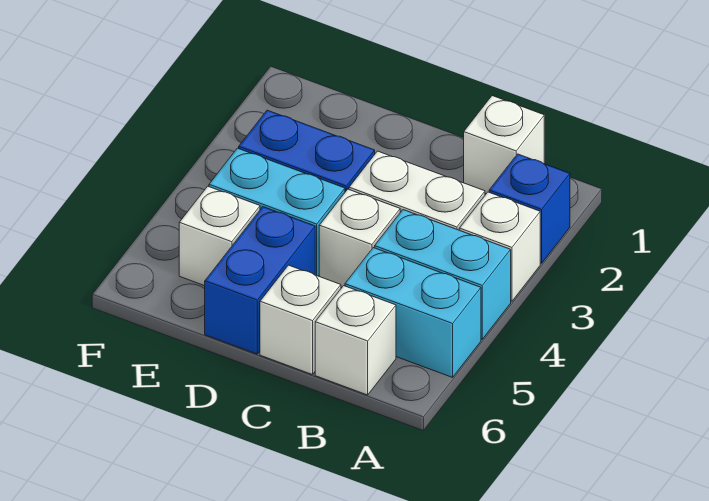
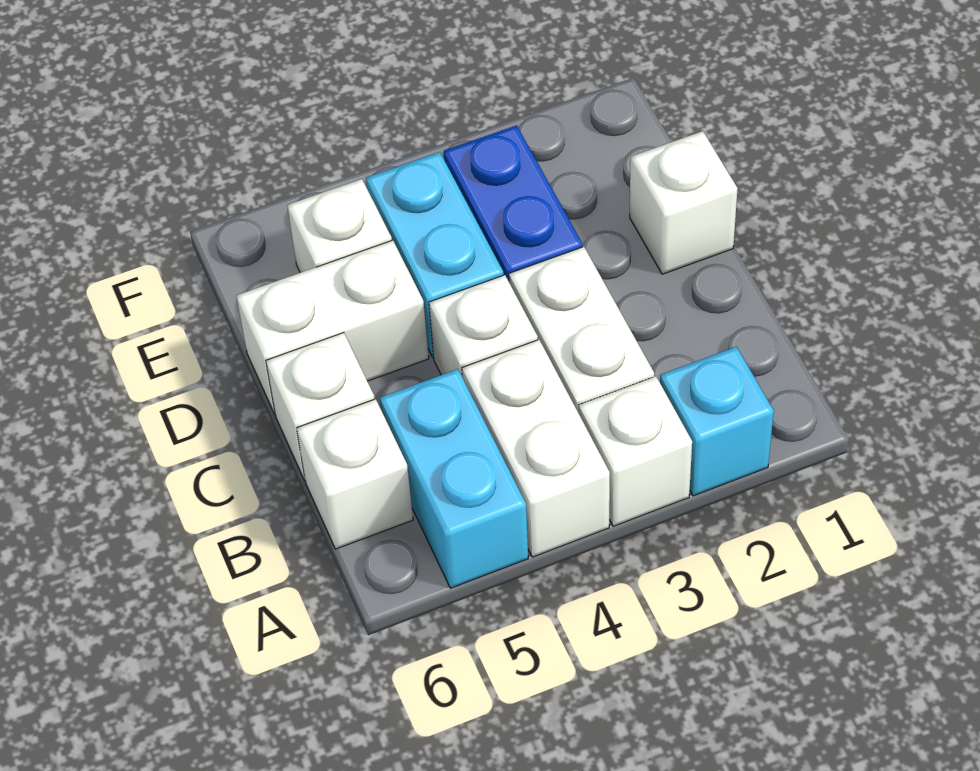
blue 1x1 brick [489,154,570,263] -> cyan 1x1 brick [660,347,774,496]
cyan 1x2 brick [375,210,511,339] -> white 1x2 brick [462,340,610,557]
white 1x1 brick [464,96,544,194] -> white 1x1 brick moved to [630,131,738,274]
blue 1x2 brick [205,207,315,354] -> white 1x2 brick [236,240,429,414]

